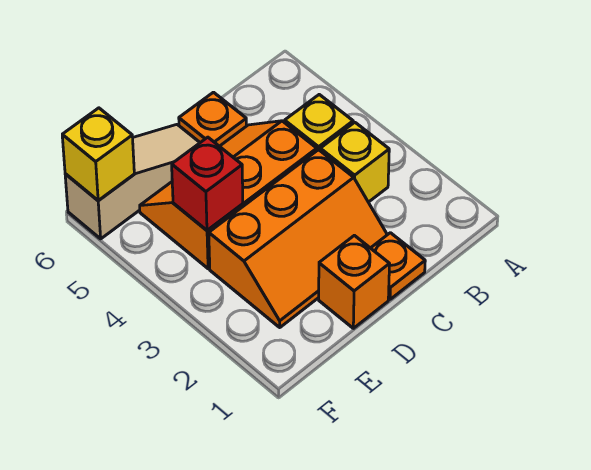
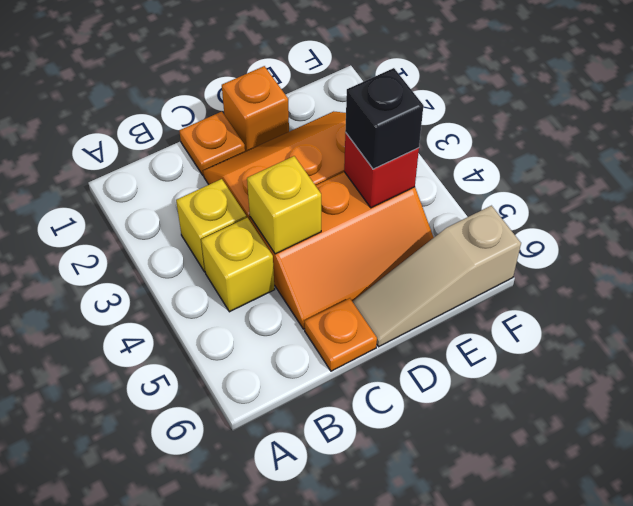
none -> black 1x1 brick [345,68,423,169]
yellow 1x1 brick [62,108,134,201] -> yellow 1x1 brick moved to [247,156,321,254]

